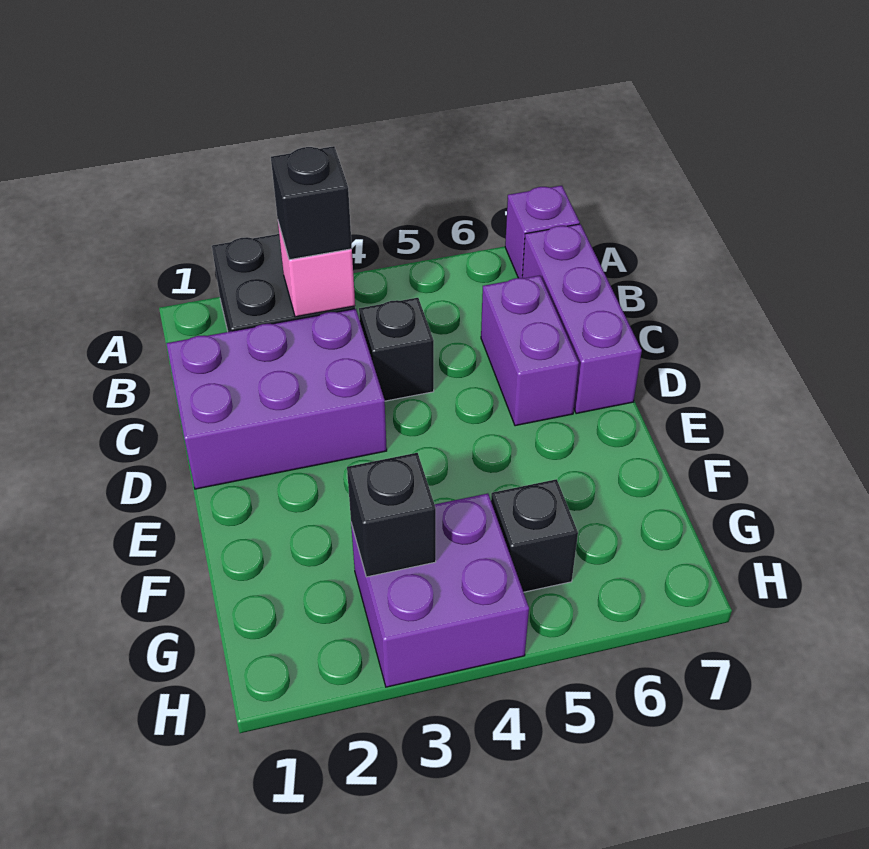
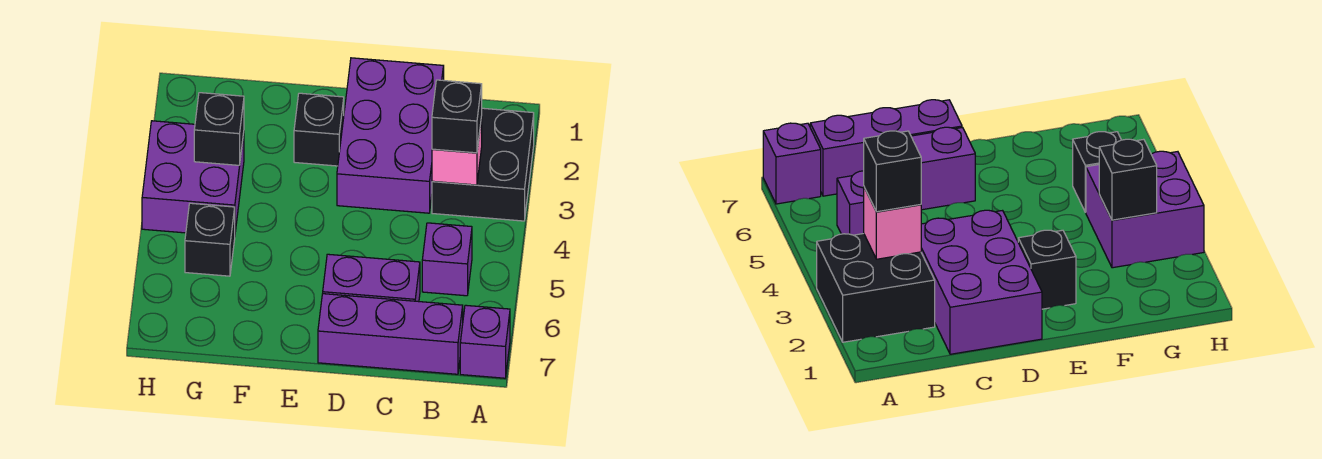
none -> purple 1x1 brick [422,223,472,296]
black 1x1 brick [359,298,434,401] -> black 1x1 brick moved to [294,93,344,166]

